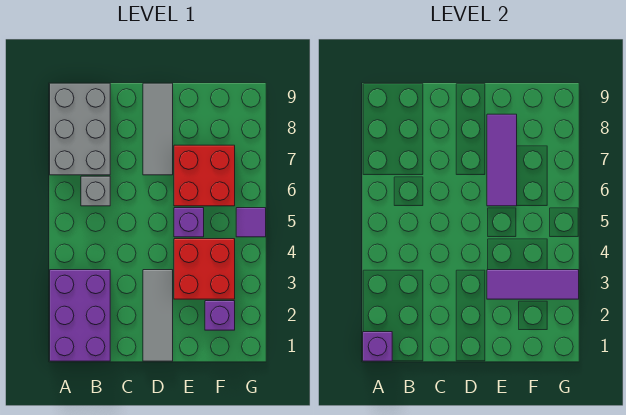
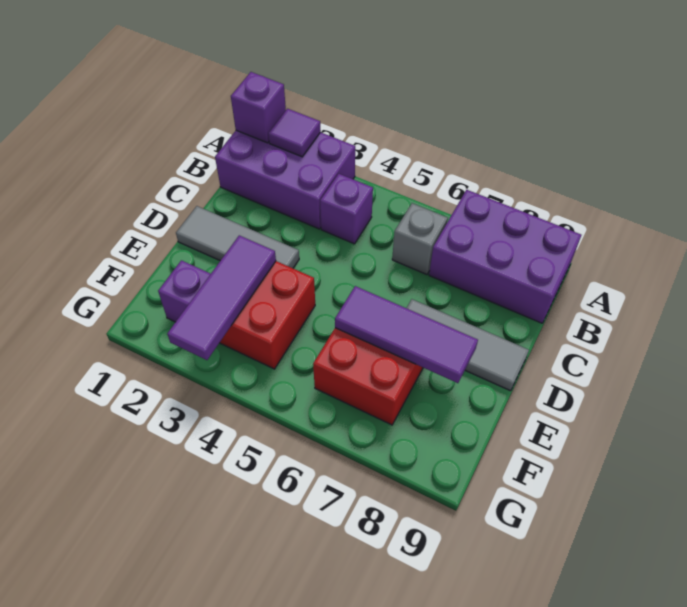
grey 2x3 brick [50,83,110,175] -> purple 2x3 brick [429,190,581,323]
purple 1x1 brick [174,208,204,237] -> purple 1x1 brick moved to [320,174,373,244]
purple 1x1 tile [236,208,266,237] -> purple 1x1 tile moved to [268,109,321,157]

